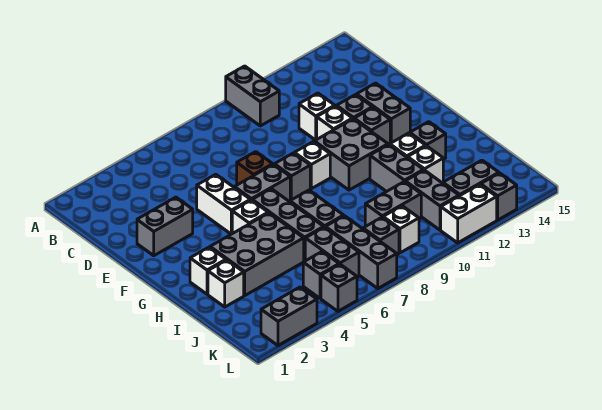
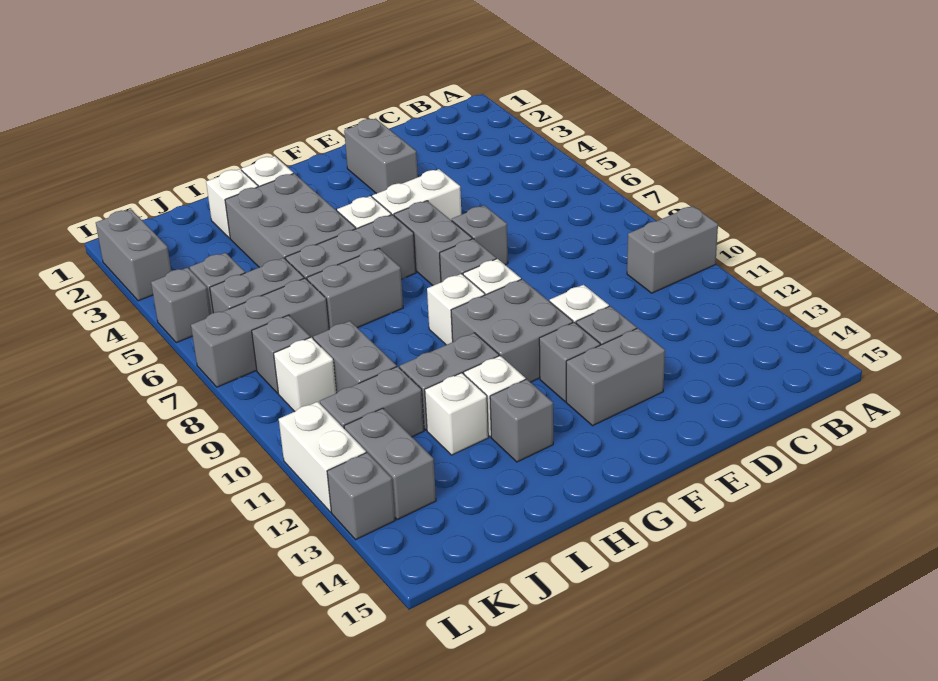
white 1x1 brick [299,93,335,140] -> white 1x1 brick moved to [427,274,485,345]
brown 1x1 brick [237,152,273,185] -> grey 1x1 brick [452,205,508,265]

